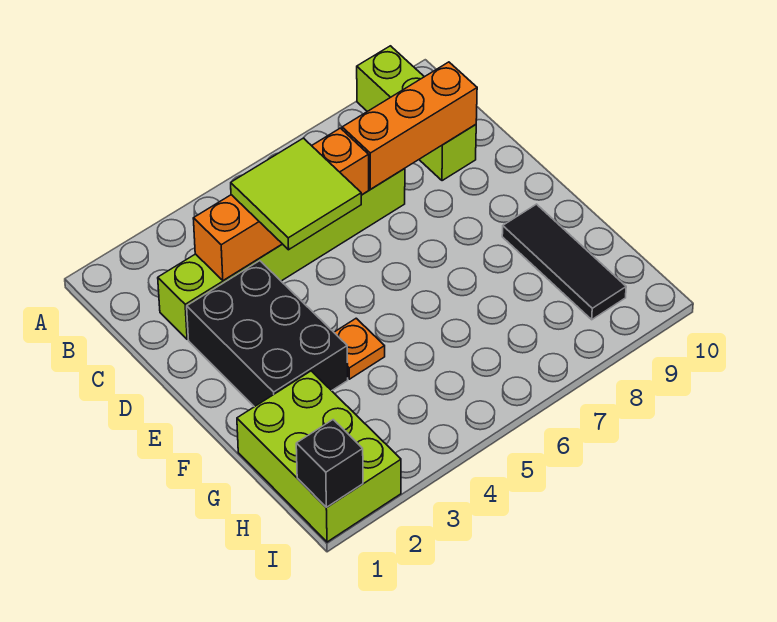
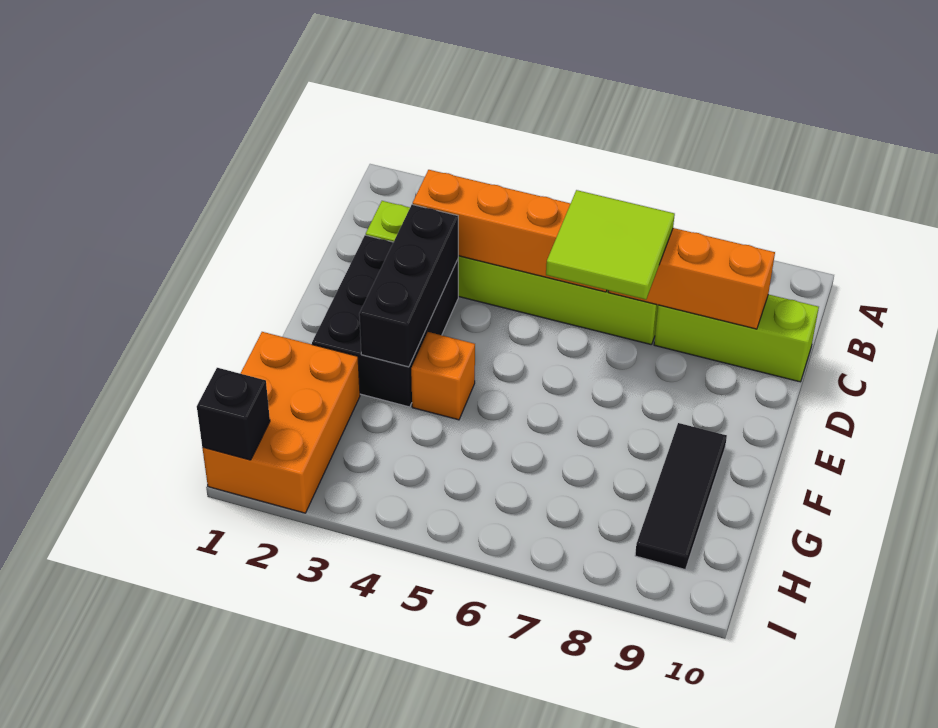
lime 1x3 brick [357,46,476,181] -> lime 1x3 brick turned to [654,294,819,382]
lime 2x2 tile [231,138,361,250] -> lime 2x2 tile moved to [546,190,675,300]
none -> black 1x3 brick [359,205,458,367]
orange 1x1 plate [334,318,385,379] -> orange 1x1 brick [411,332,475,420]
lime 2x3 brick [237,371,401,542] -> orange 2x3 brick [202,332,360,513]

